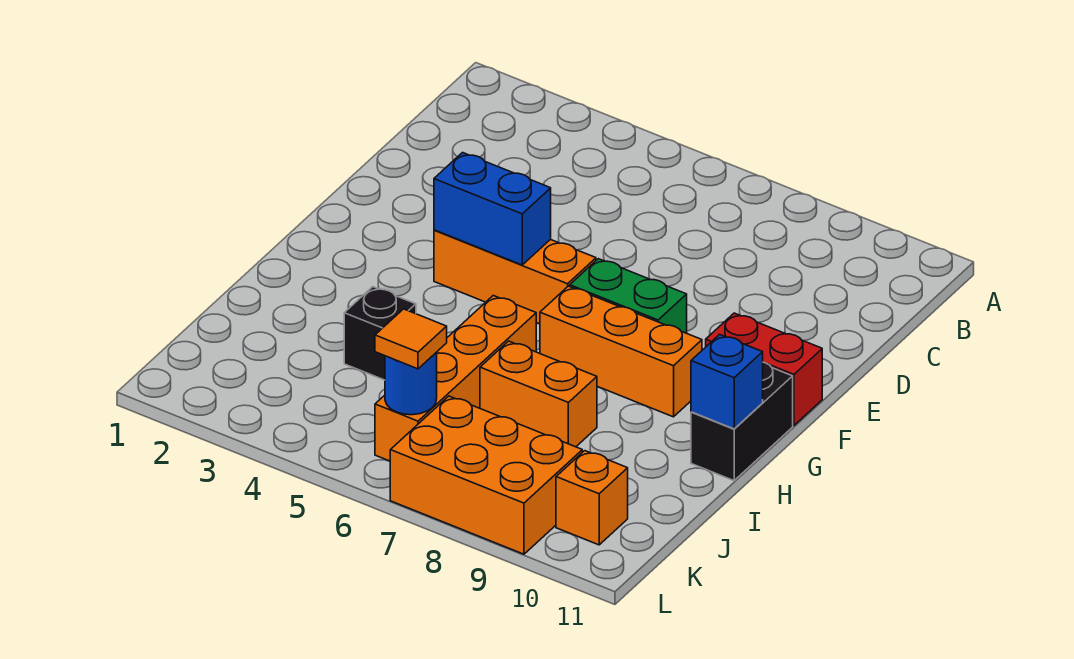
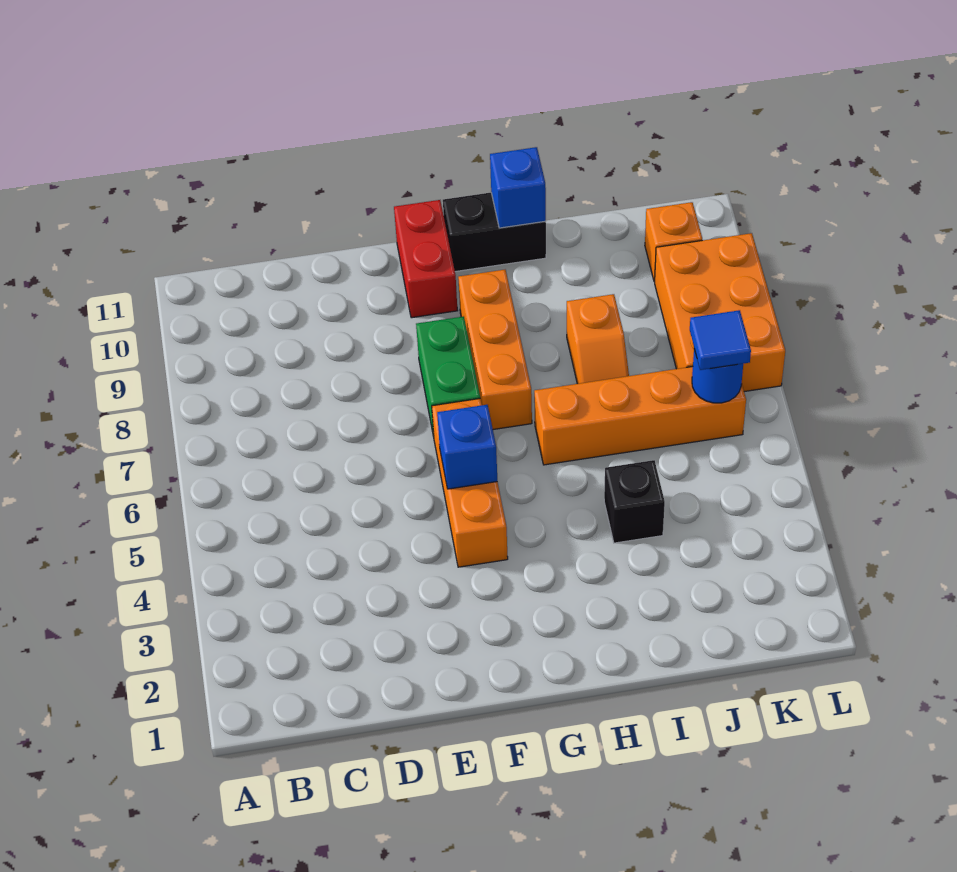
blue 1x2 brick [434,153,551,265] -> blue 1x1 brick [437,405,497,489]
orange 1x2 brick [480,341,597,447] -> orange 1x2 slope [567,294,629,384]
orange 1x1 tile [375,309,447,369] -> blue 1x1 tile [690,310,751,370]

